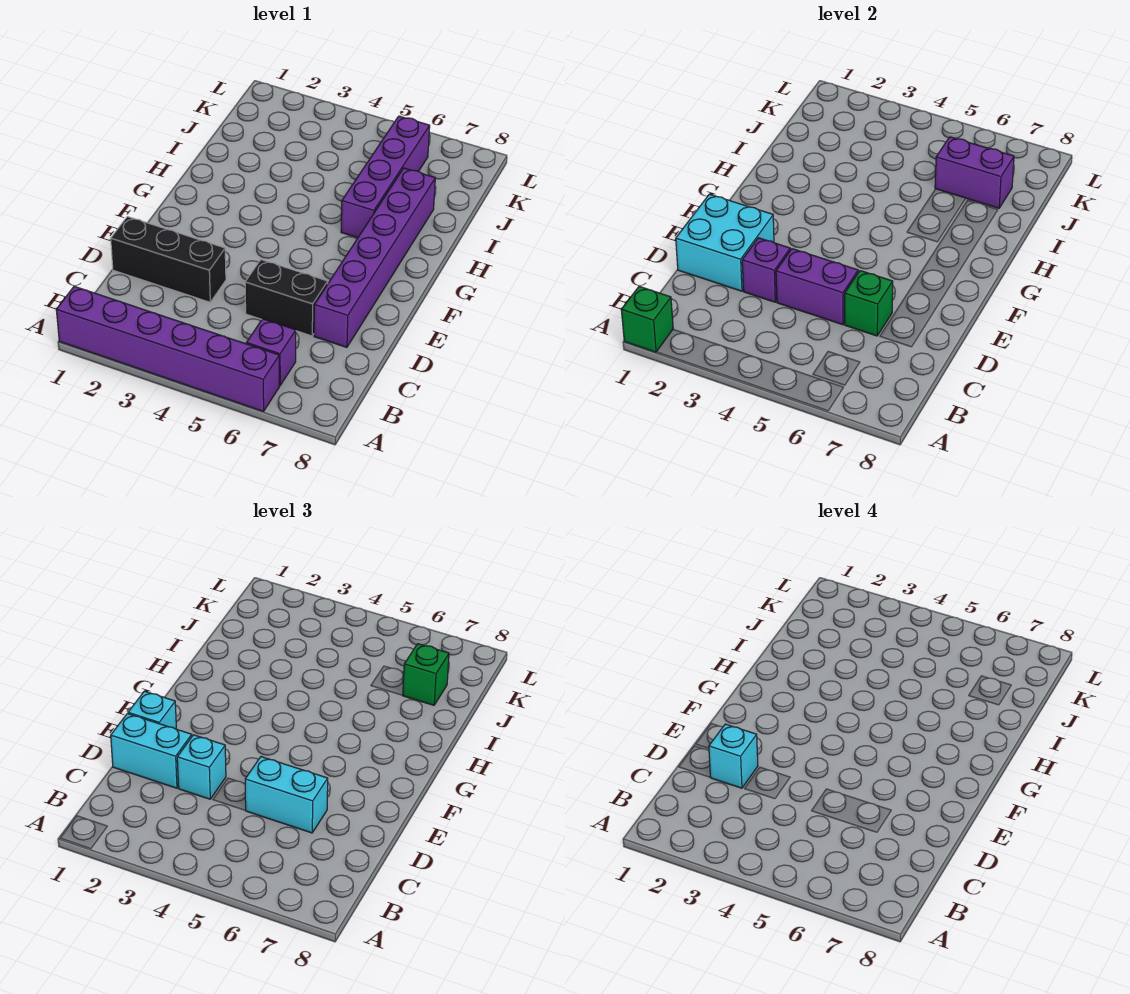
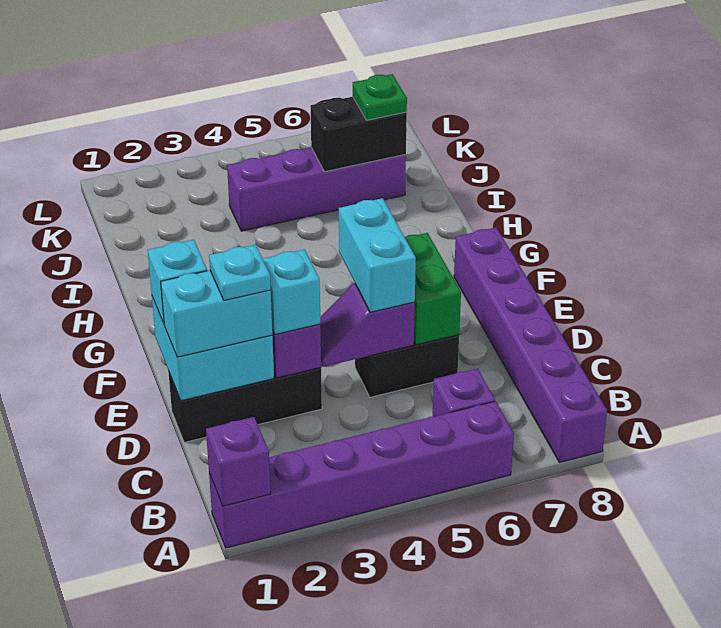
green 1x1 brick [621,286,673,352] -> purple 1x1 brick [206,417,271,506]
cyan 1x1 brick [709,724,758,788] -> cyan 1x1 plate [209,245,271,300]
purple 1x2 brick [776,249,858,325] -> purple 1x2 slope [320,283,415,367]
cyan 1x2 brick [245,757,328,833] -> cyan 1x2 brick turned to [339,198,416,312]
green 1x1 brick [845,271,893,336] -> green 1x2 brick [405,233,461,345]
purple 1x6 brick [314,168,435,347] -> purple 1x6 brick moved to [454,228,607,462]
purple 1x4 brick [341,116,430,238] -> purple 1x4 brick turned to [227,148,406,231]
purple 1x2 brick [935,137,1014,208] -> black 1x2 brick [310,97,407,172]
green 1x1 brick [403,644,449,705] -> green 1x1 plate [353,74,407,120]

